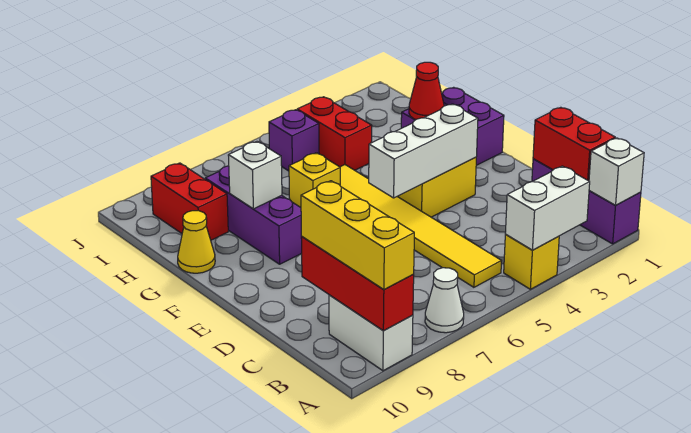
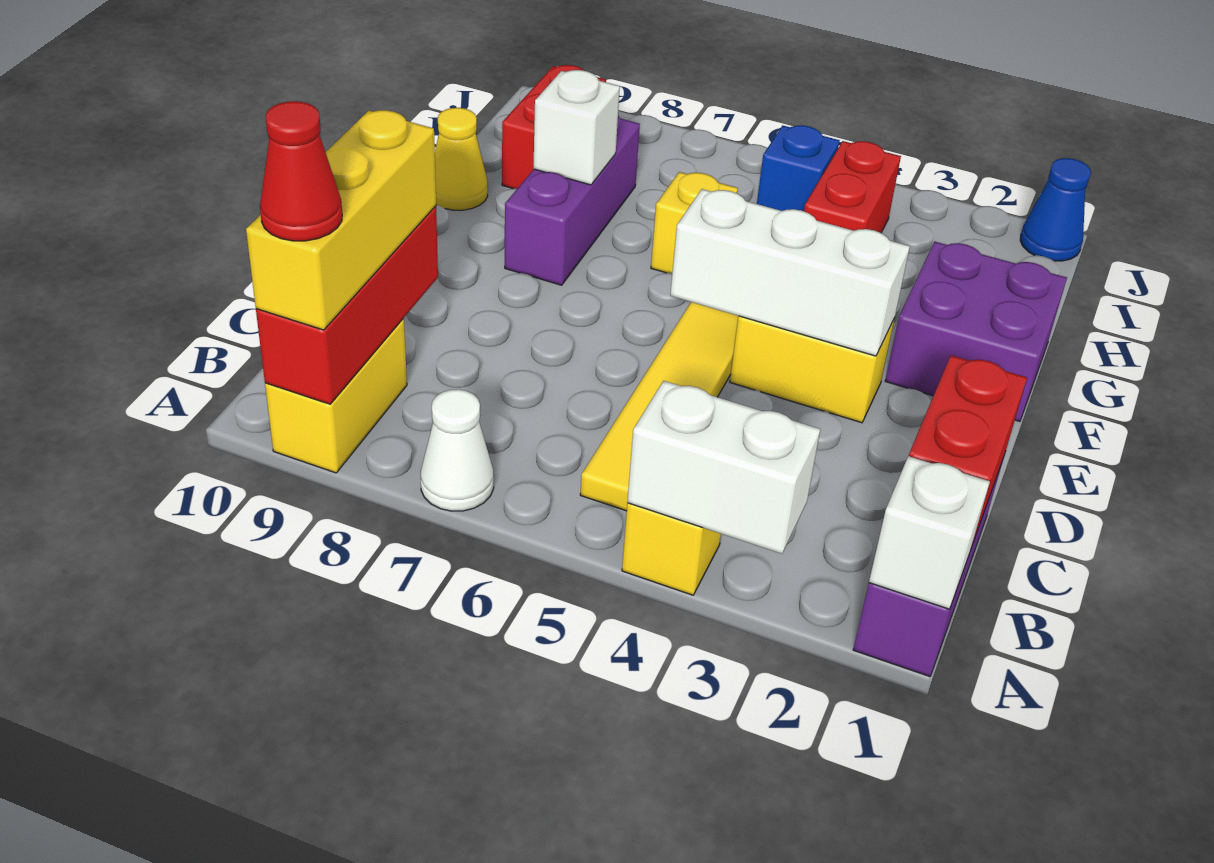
white 1x2 brick [329,295,413,371] -> yellow 1x2 brick [265,318,407,473]
red 1x1 cone [409,62,444,120] -> red 1x1 cone moved to [260,101,342,241]
purple 1x1 brick [269,110,319,171] -> blue 1x1 brick [757,125,840,211]
none -> blue 1x1 cone [1020,158,1091,261]

